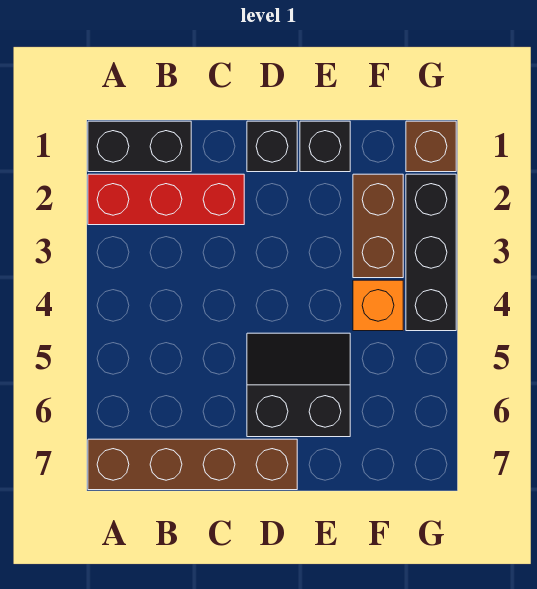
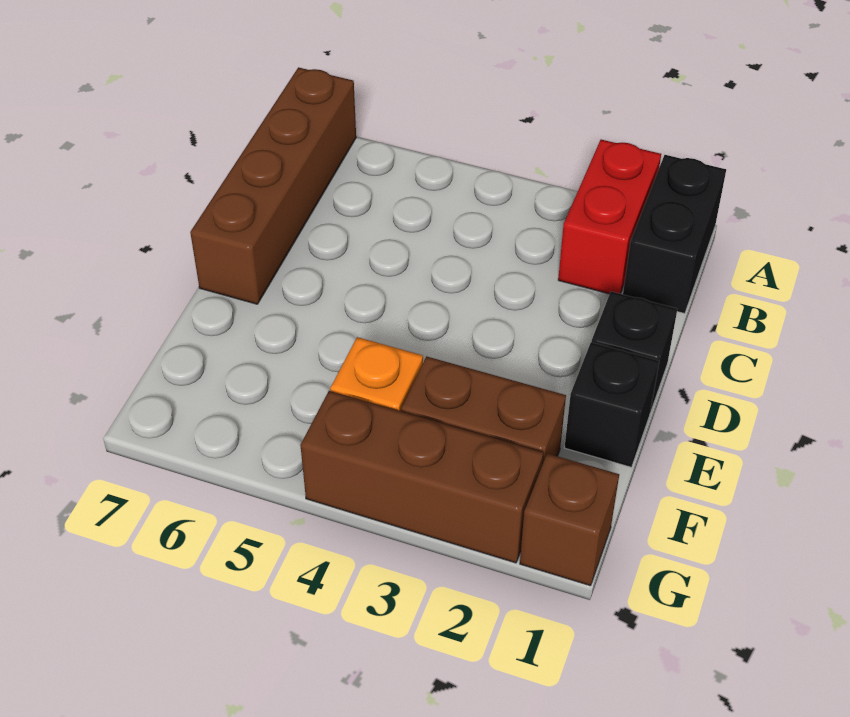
red 1x3 brick [88,174,244,225] -> red 1x2 brick [558,140,661,294]
black 2x2 slope [247,333,350,437] -> none
black 1x3 brick [406,174,456,331] -> brown 1x3 brick [300,391,543,563]

